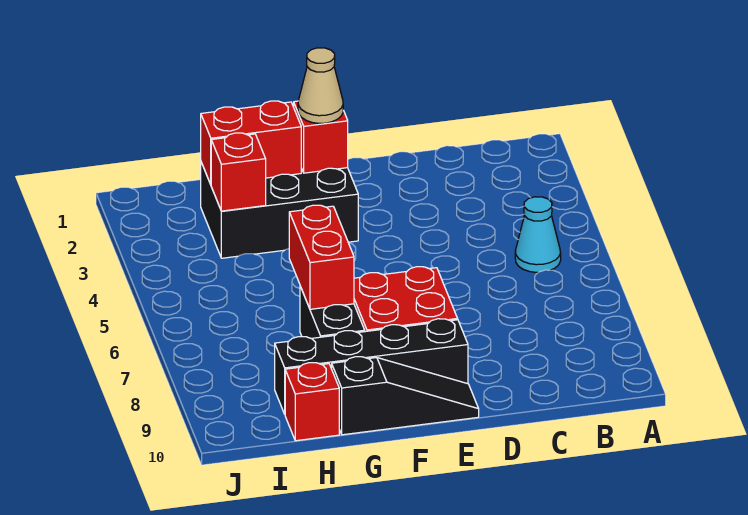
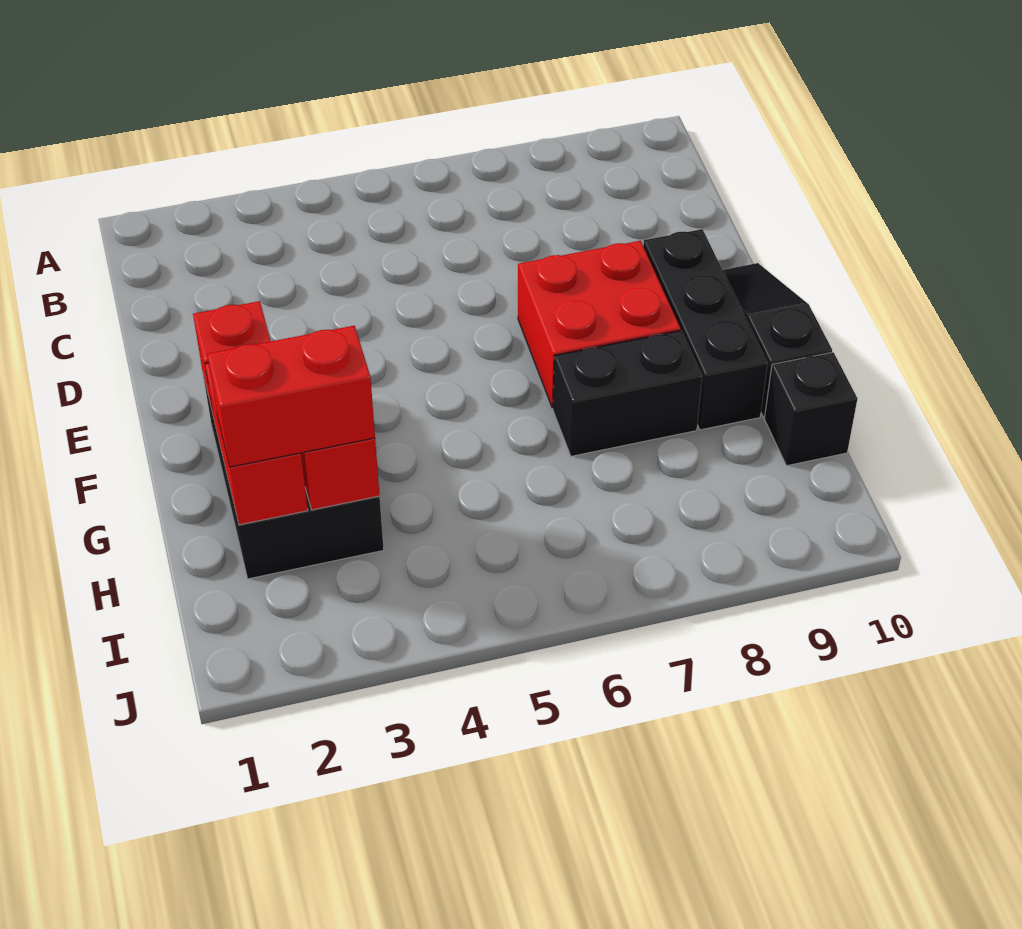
cyan 1x1 cone [515,197,561,272] -> none
black 1x4 brick [275,319,468,414] -> black 1x3 brick [643,229,768,430]
tan 1x1 cone [298,48,343,123] -> none
red 1x2 brick [289,205,354,309] -> red 1x2 brick moved to [207,326,375,467]
red 1x1 brick [285,363,339,441] -> black 1x1 brick [764,352,857,466]

